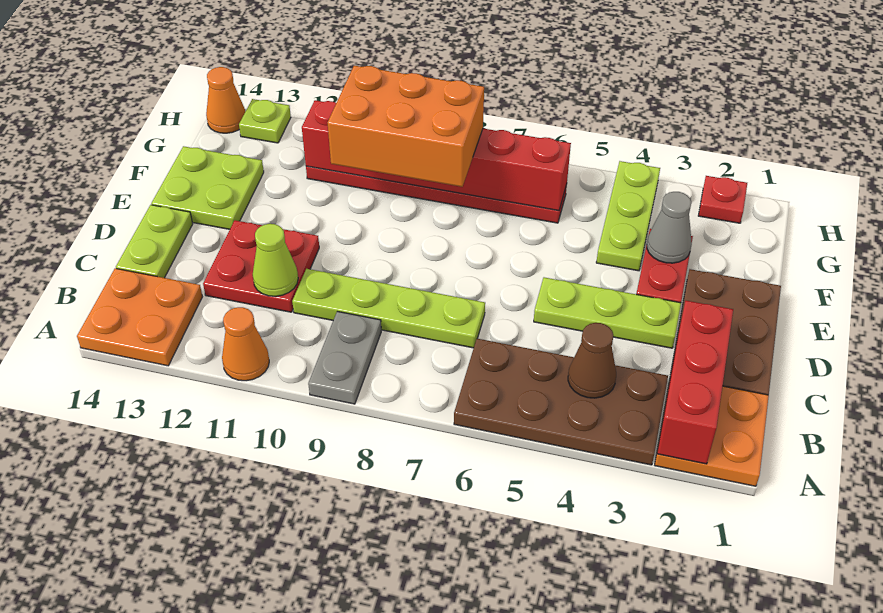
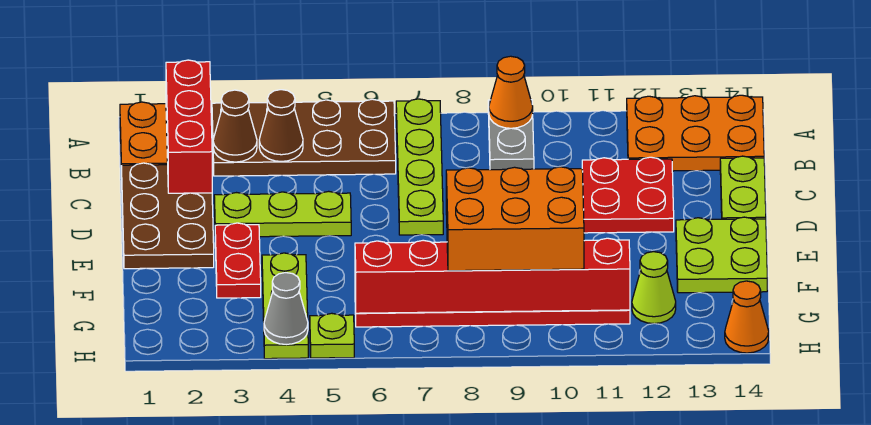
orange 1x1 cone [222,307,269,381] -> orange 1x1 cone moved to [489,56,533,128]
orange 2x2 plate [77,268,202,366] -> orange 2x3 plate [627,95,764,171]
none -> brown 1x1 cone [213,90,257,162]
lime 1x4 plate [292,269,485,348] -> lime 1x4 plate turned to [396,99,443,235]
lime 1x1 cone [253,224,298,296] -> lime 1x1 cone moved to [632,252,676,324]
grey 1x1 cone [647,192,692,263] -> grey 1x1 cone moved to [264,273,308,344]
red 1x1 plate [698,176,747,223] -> none
lime 1x1 plate [239,99,291,143] -> lime 1x1 plate moved to [310,313,354,358]

